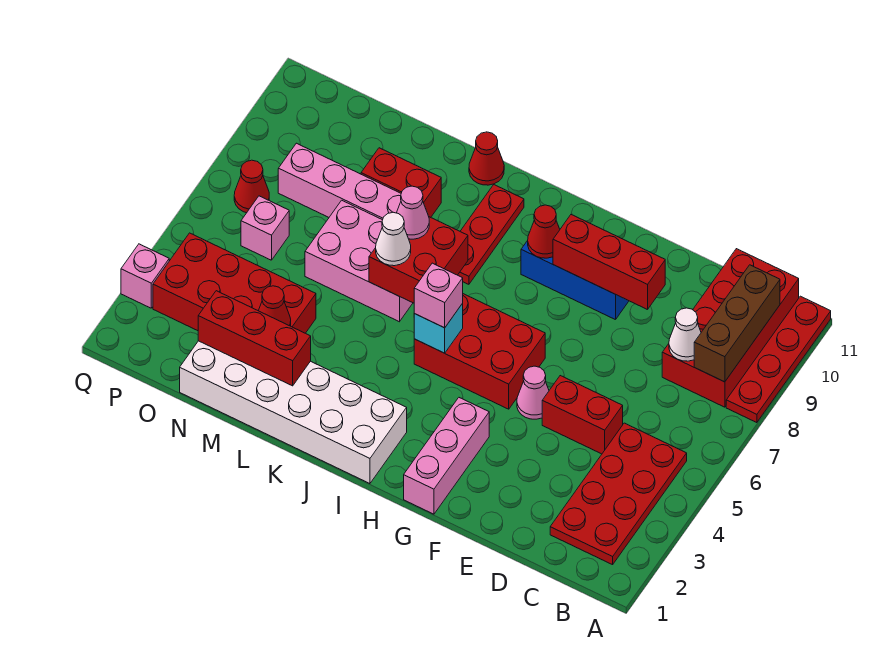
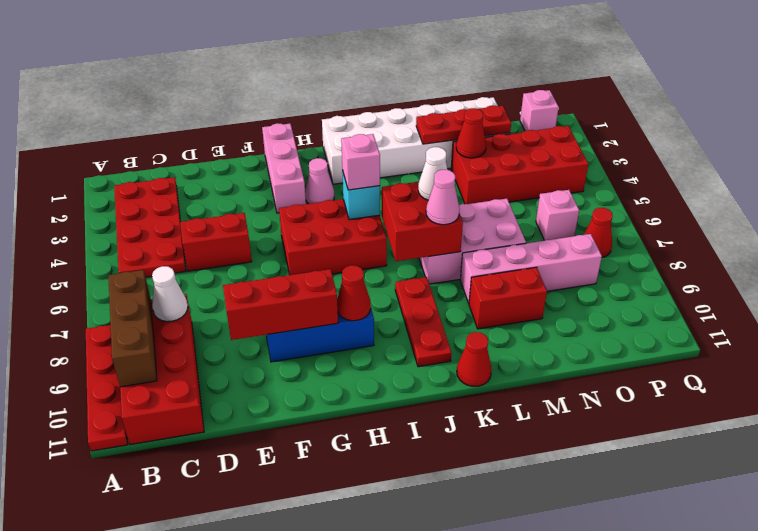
pink 1x1 cone [517,366,549,419] -> pink 1x1 cone moved to [305,158,334,204]
red 1x3 brick [198,291,311,386] -> red 1x3 plate [416,106,511,144]
pink 1x1 brick [121,244,169,308] -> pink 1x1 brick moved to [520,90,559,131]

